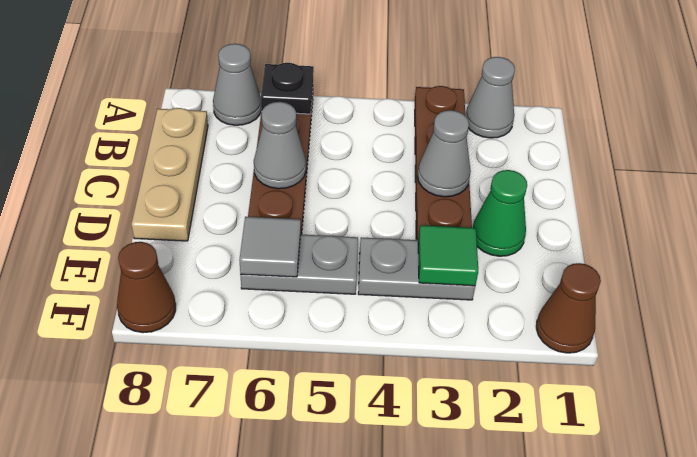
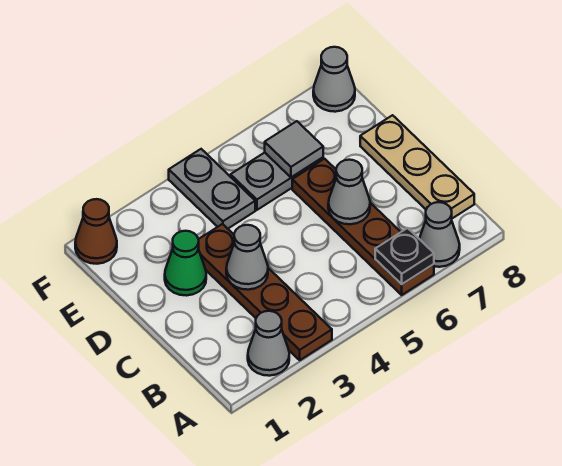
grey 1x2 plate [358,237,475,300] -> grey 1x2 plate turned to [169,149,255,229]
green 1x1 tile [418,225,478,286] -> none
brown 1x1 cone [117,242,176,333] -> grey 1x1 cone [313,47,355,112]

